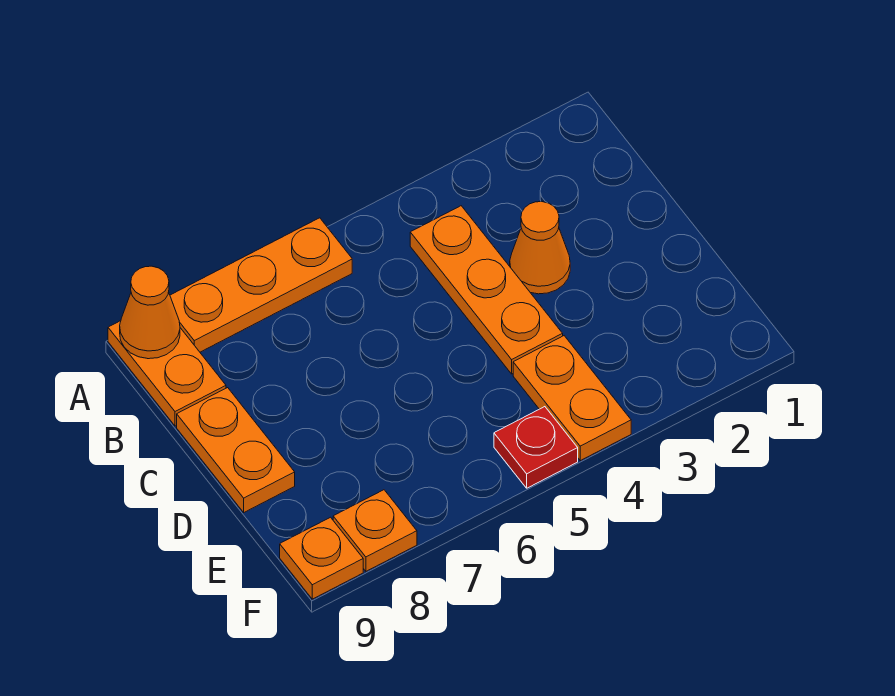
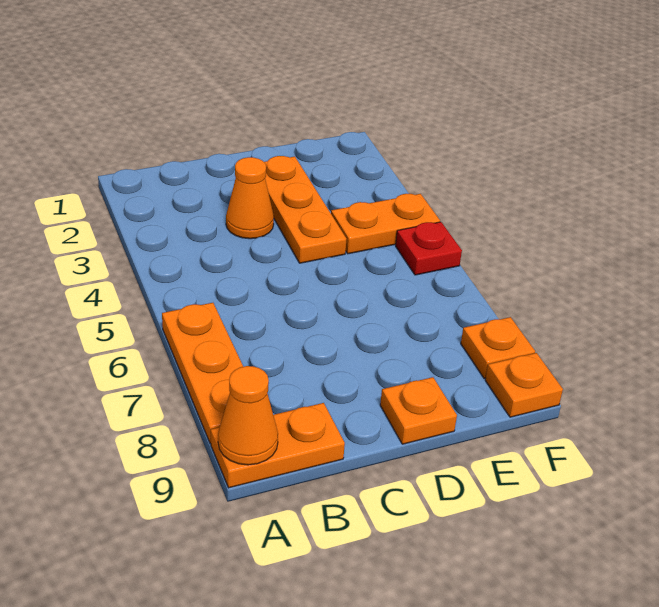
orange 1x3 plate [410,206,563,374] -> orange 1x3 plate turned to [264,156,346,263]
orange 1x2 plate [177,388,295,512] -> orange 1x1 plate [380,377,457,444]

